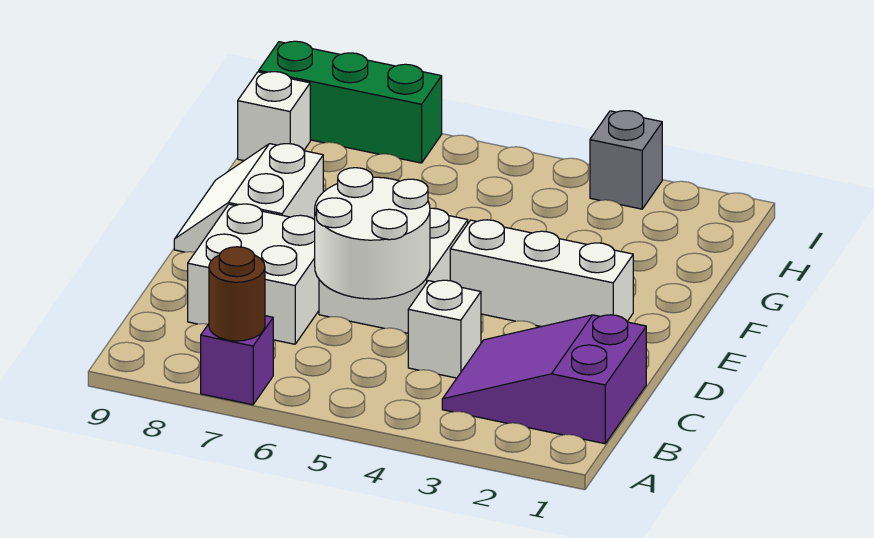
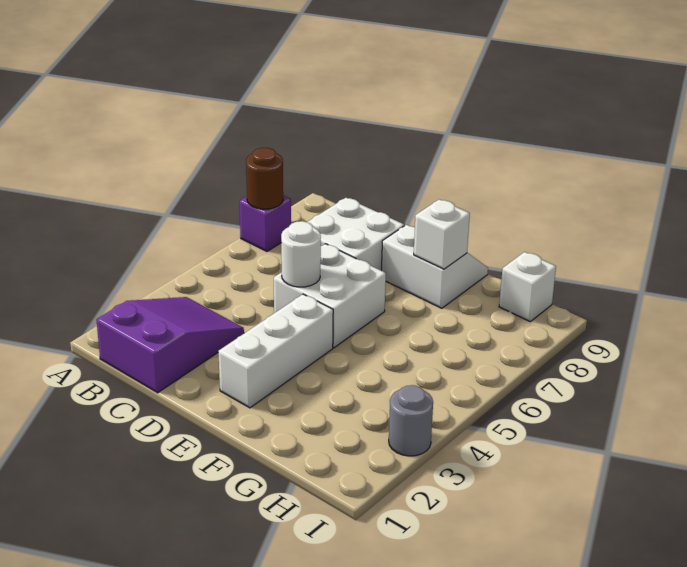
white 1x1 brick [408,280,481,378] -> white 1x1 brick moved to [414,200,470,269]
white 2x2 round brick [315,168,430,299] -> white 1x1 round brick [281,221,321,287]
grey 1x1 brick [590,111,662,209] -> grey 1x1 round brick [389,385,433,456]
green 1x3 brick [259,41,442,163] -> none

